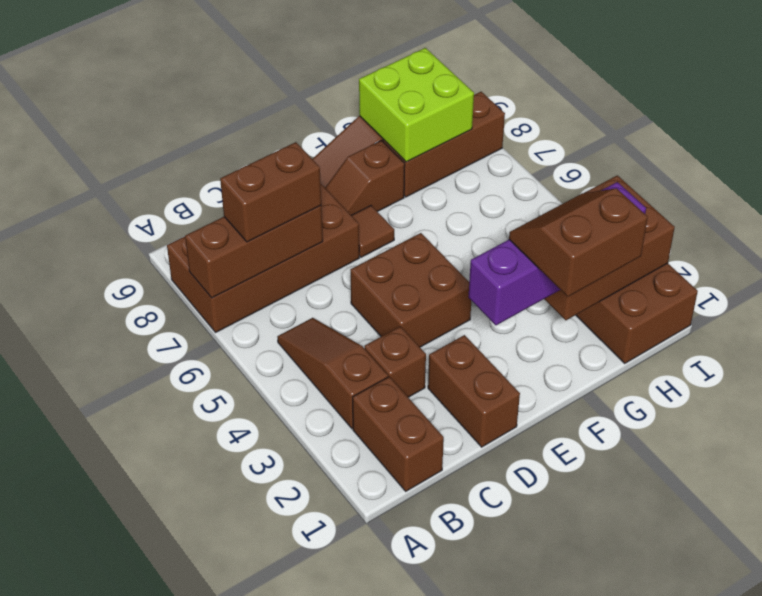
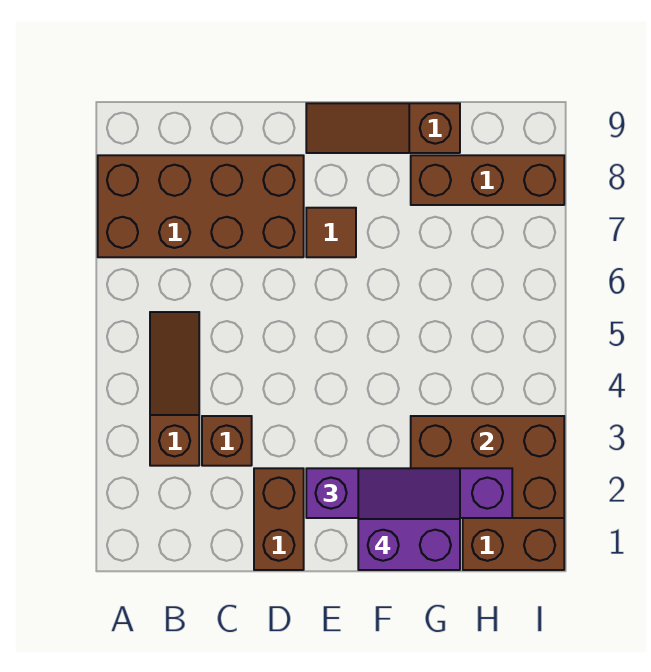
brown 1x3 brick [185,206,323,298] -> none
brown 1x2 brick [353,377,444,491] -> none
brown 1x2 brick [220,142,321,242] -> none
brown 2x2 brick [351,233,471,347] -> none
brown 1x2 slope [325,140,405,215] -> none
brown 2x2 slope [509,188,648,297] -> purple 2x2 slope [358,468,460,570]
lime 2x2 brick [359,48,474,162] -> none

